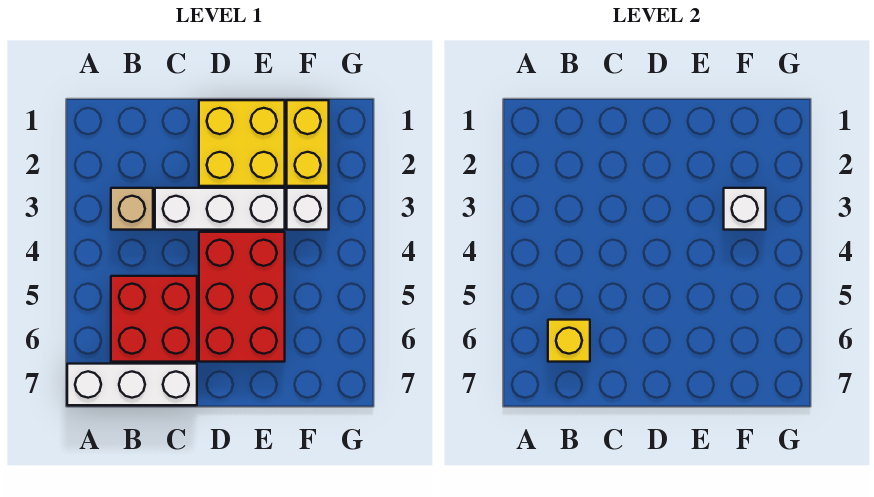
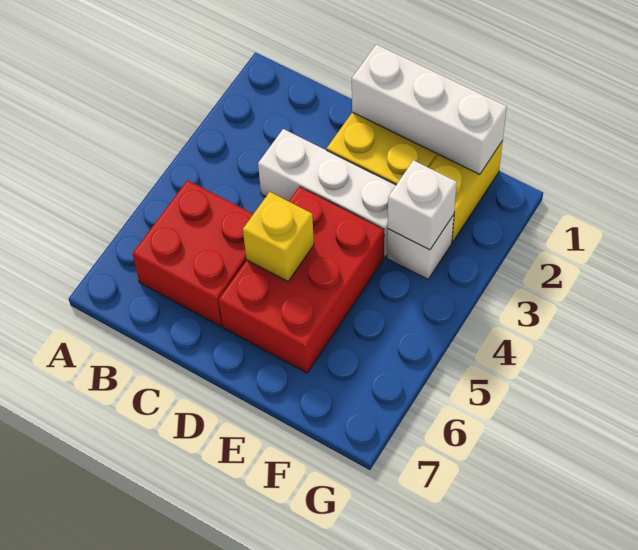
white 1x3 brick [67,364,197,405] -> white 1x3 brick moved to [352,44,507,174]
tan 1x1 brick [111,188,153,230] -> none
yellow 1x1 brick [548,320,590,362] -> yellow 1x1 brick moved to [243,192,314,281]

